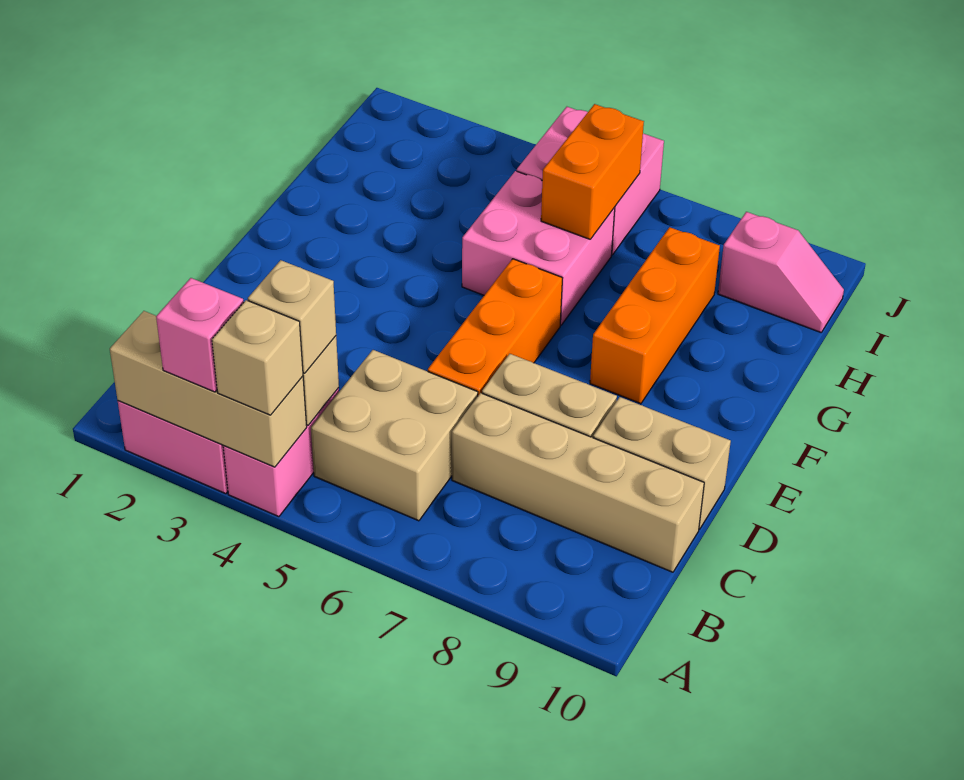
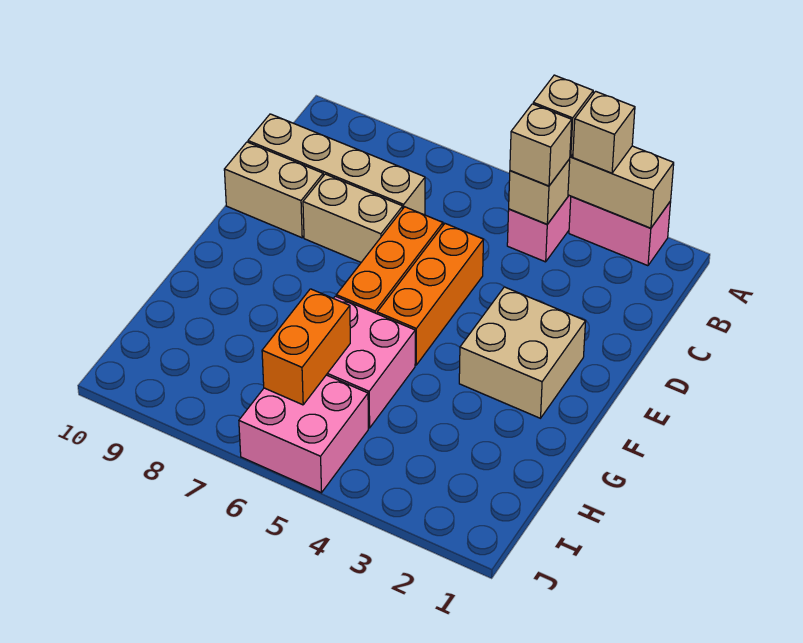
pink 1x1 brick [156,278,244,392] -> tan 1x1 brick [573,91,635,173]
tan 2x2 brick [311,350,478,521] -> tan 2x2 brick moved to [459,287,586,418]
orange 1x3 brick [590,227,720,404] -> orange 1x3 brick moved to [377,224,484,365]
pink 1x2 slope [718,212,844,332] -> none

